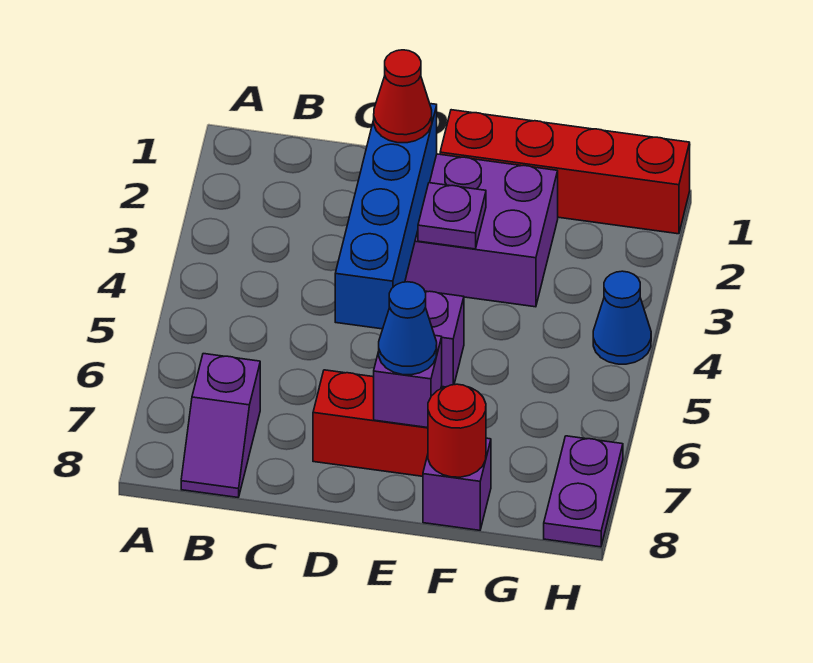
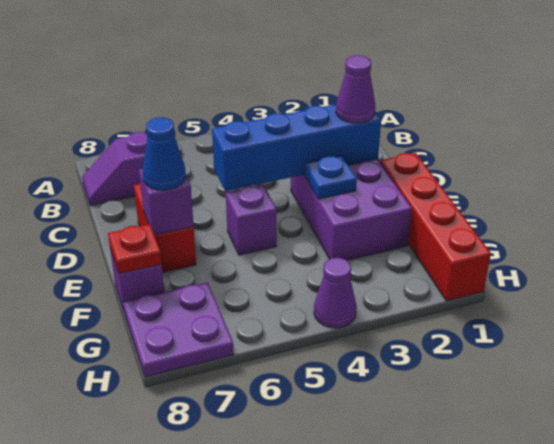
red 1x1 cone [374,50,432,143] -> purple 1x1 cone [336,55,376,123]
purple 1x1 plate [418,183,486,249] -> blue 1x1 plate [305,155,357,199]
red 1x1 round brick [428,384,486,477] -> red 1x1 plate [108,224,162,274]
blue 1x1 cone [593,271,651,364] -> purple 1x1 cone [314,258,357,328]
purple 1x2 plate [544,436,623,547] -> purple 2x2 plate [123,282,234,377]

